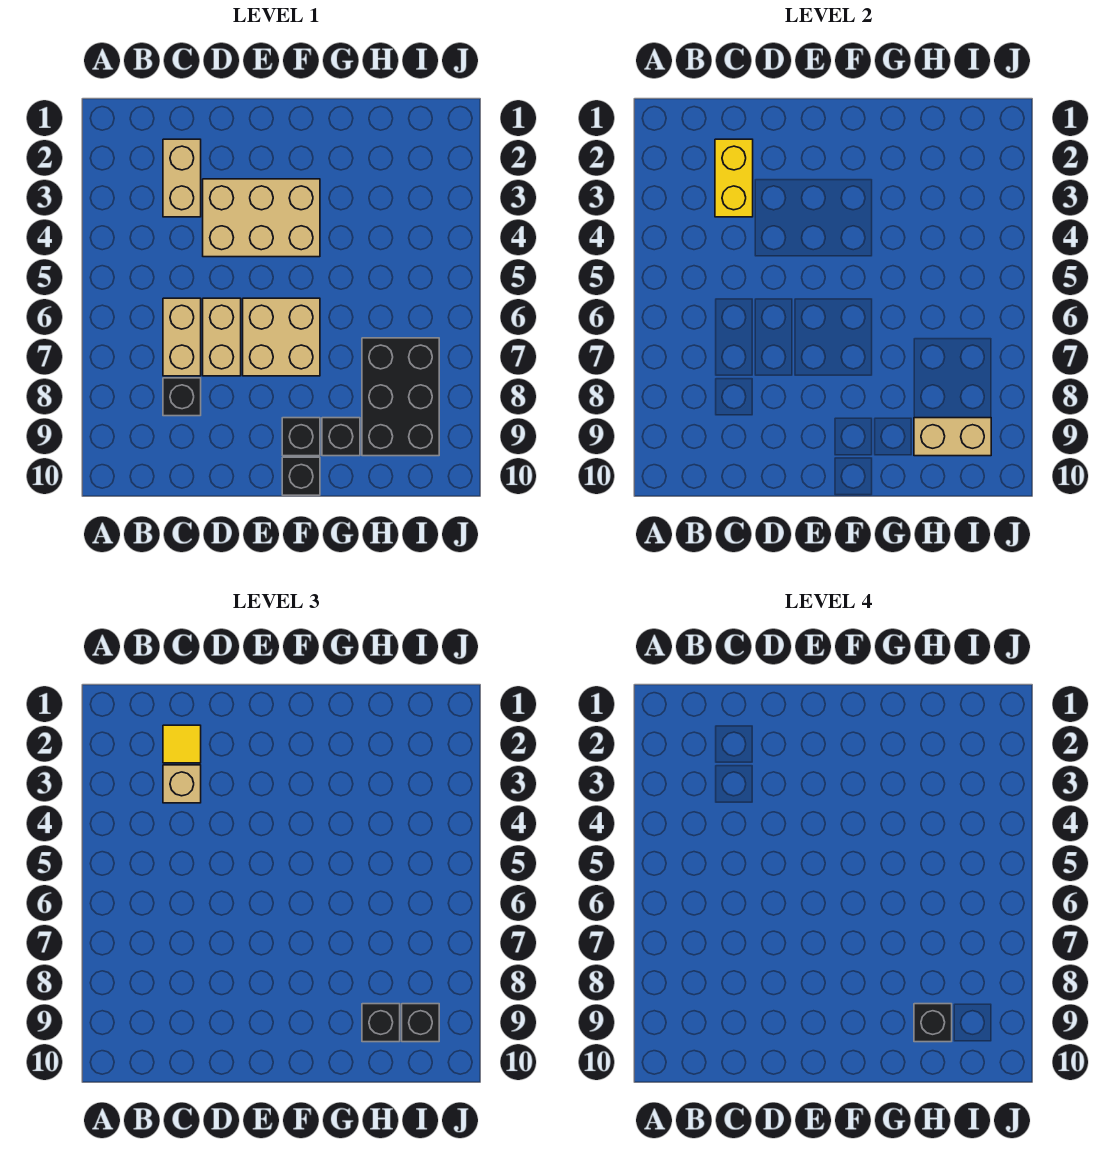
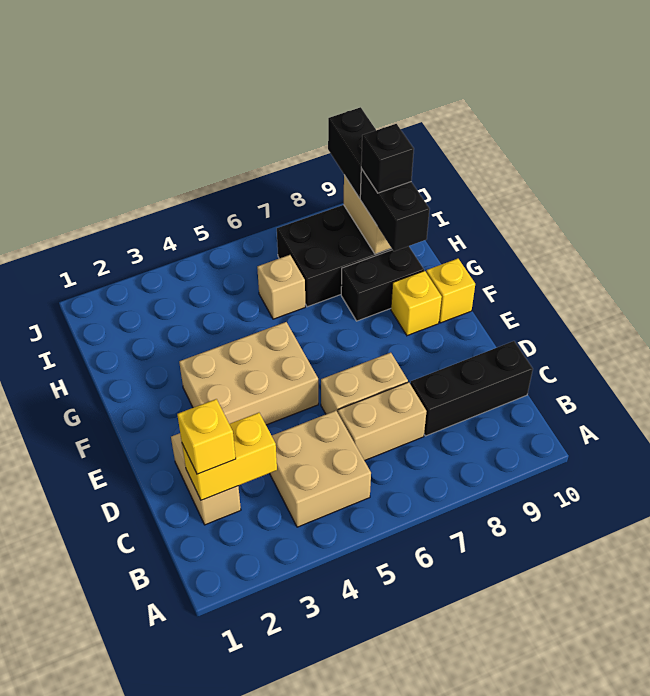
tan 1x2 brick [163,139,201,217] -> tan 1x2 brick turned to [171,433,241,525]
yellow 1x1 tile [163,725,201,763] -> yellow 1x1 brick [177,399,236,474]
tan 1x1 brick [163,765,201,803] -> tan 1x1 brick moved to [257,255,305,319]
black 1x1 brick [163,378,201,416] -> black 1x3 brick [410,341,533,436]
tan 2x3 brick [203,179,320,257] -> tan 2x3 brick turned to [179,322,318,425]
tan 2x2 brick [243,298,320,376] -> tan 2x2 brick moved to [270,411,371,527]
black 1x1 brick [282,418,320,456] -> yellow 1x1 brick [391,271,442,336]
black 1x1 brick [282,457,320,495] -> yellow 1x1 brick [426,259,475,323]
black 1x1 brick [322,418,360,456] -> black 1x2 brick [341,246,424,321]
black 1x1 brick [362,1004,400,1042] -> black 1x2 brick [360,169,430,251]
black 1x1 brick [402,1004,439,1042] -> black 1x2 brick [328,107,376,198]

